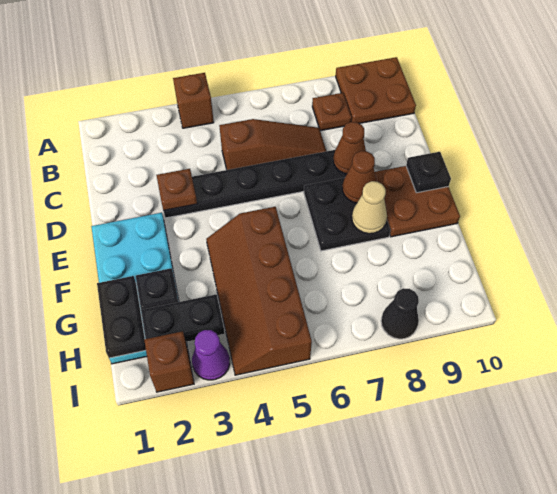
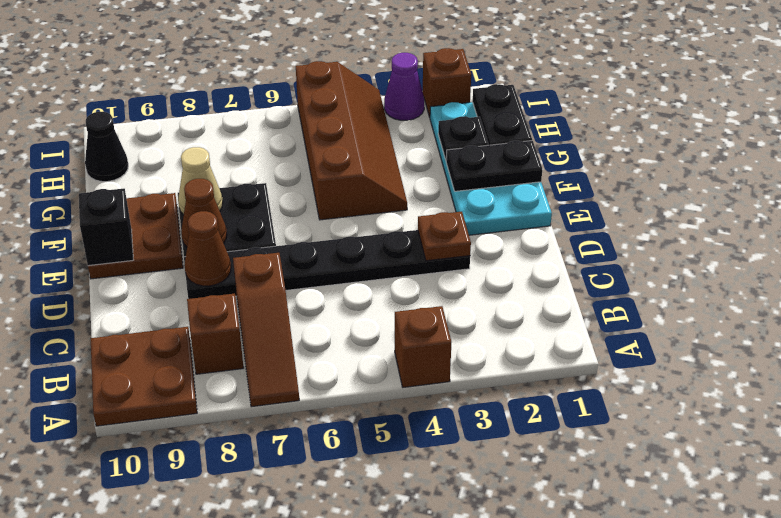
brown 1x1 plate [312,93,352,131] -> brown 1x1 brick [187,294,244,374]
brown 1x3 slope [219,119,326,170] -> brown 1x3 slope turned to [233,253,299,407]
black 1x1 plate [406,152,451,193] -> black 1x1 brick [79,189,133,266]
black 1x2 plate [141,294,225,342] -> black 1x2 plate moved to [446,141,542,191]
black 1x1 cone [381,288,419,339] -> black 1x1 cone moved to [85,112,128,182]

